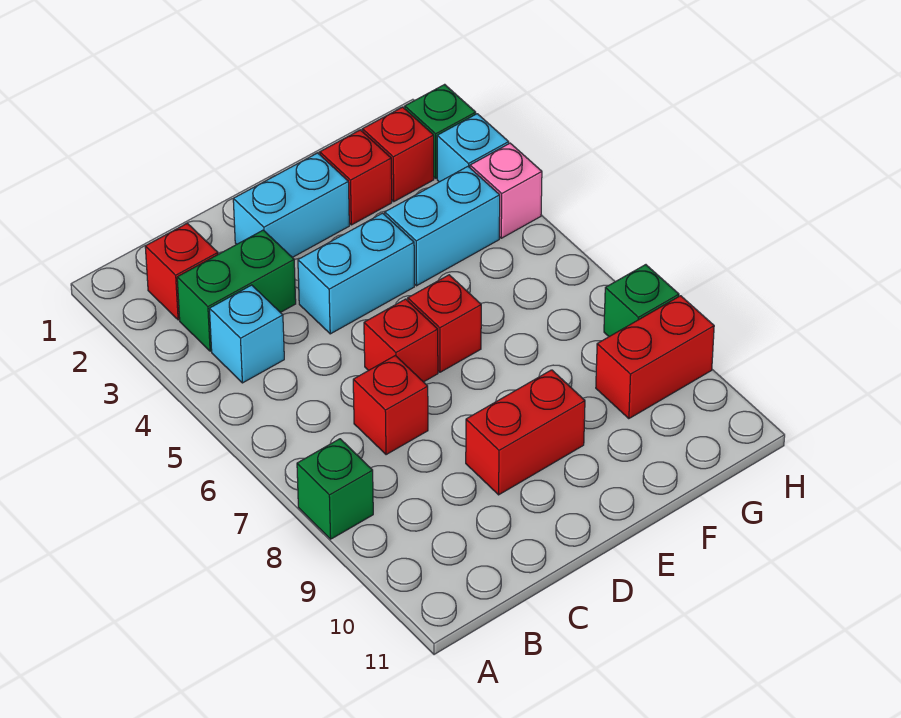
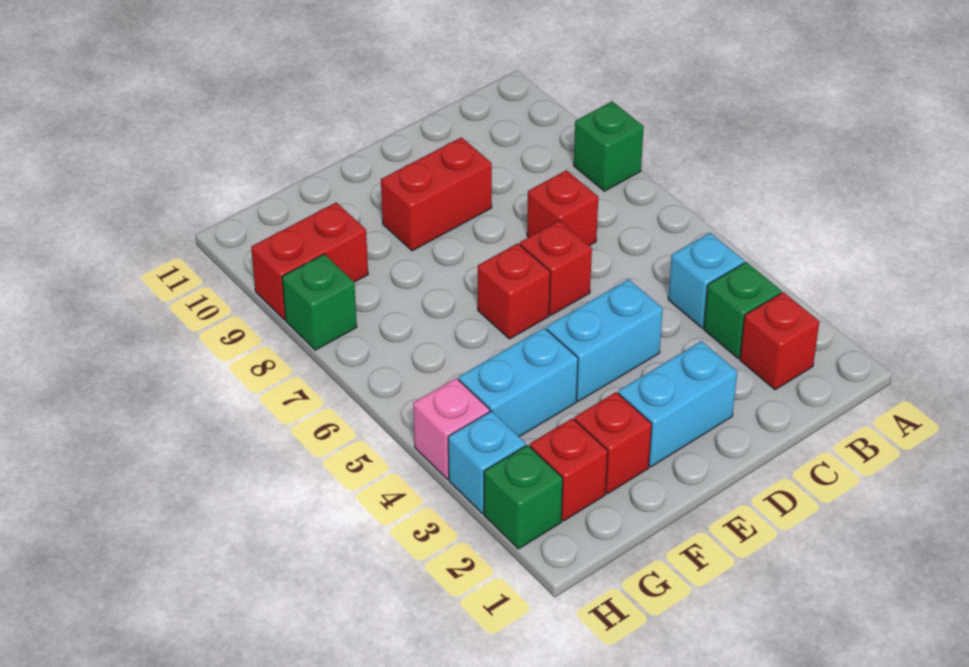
green 1x2 brick [177,230,296,351] -> green 1x1 brick [704,262,781,358]

